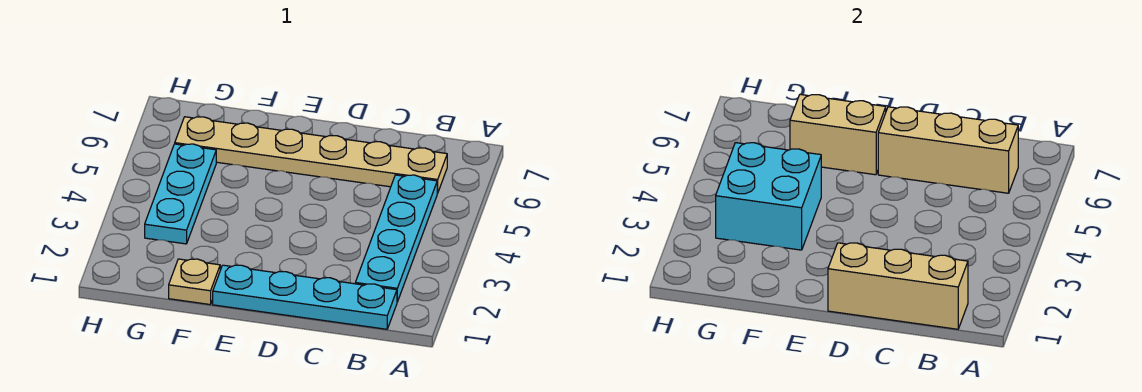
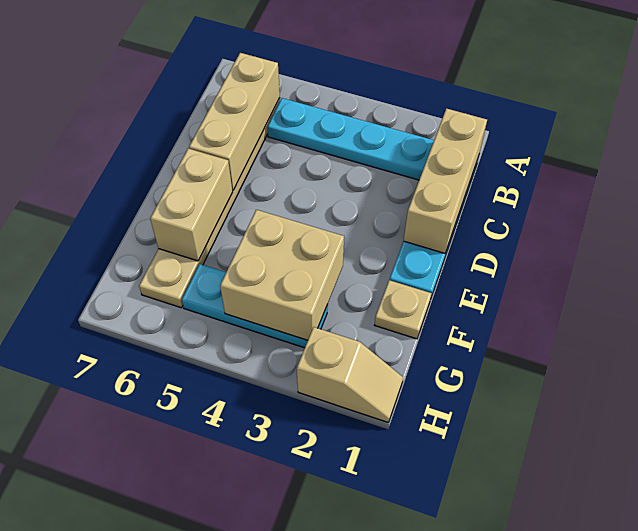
cyan 2x2 brick [716,143,821,250] -> tan 2x2 brick [220,210,344,340]
none -> tan 1x2 slope [297,327,403,422]

